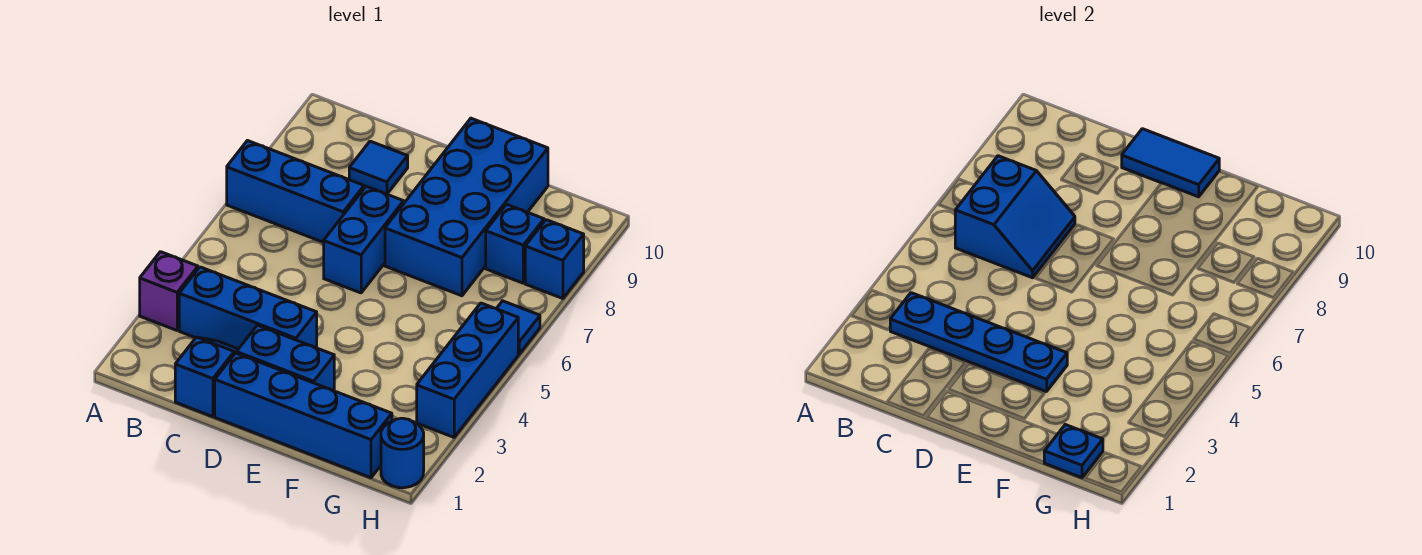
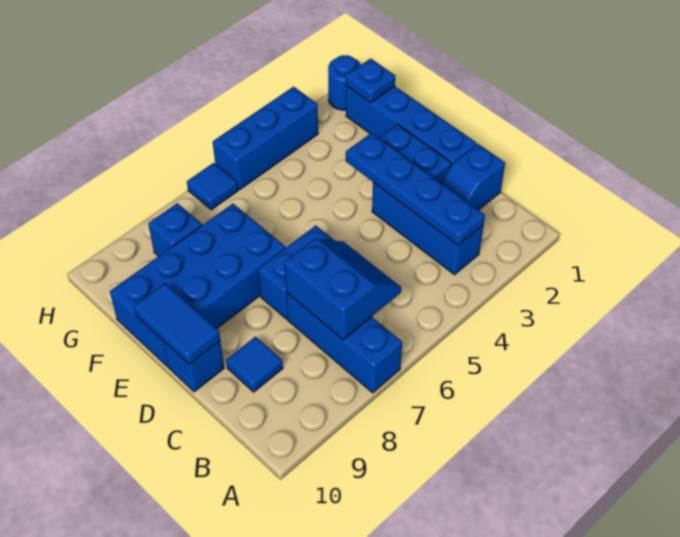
purple 1x1 brick [140,252,198,330] -> none
blue 2x2 slope [955,156,1075,278] -> blue 2x2 slope turned to [284,239,401,340]
blue 1x1 brick [525,220,584,299] -> blue 1x1 brick moved to [163,341,224,392]

